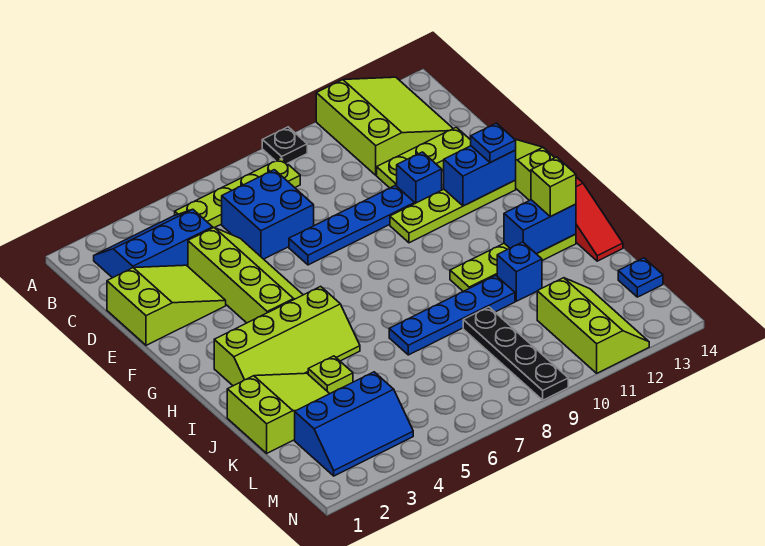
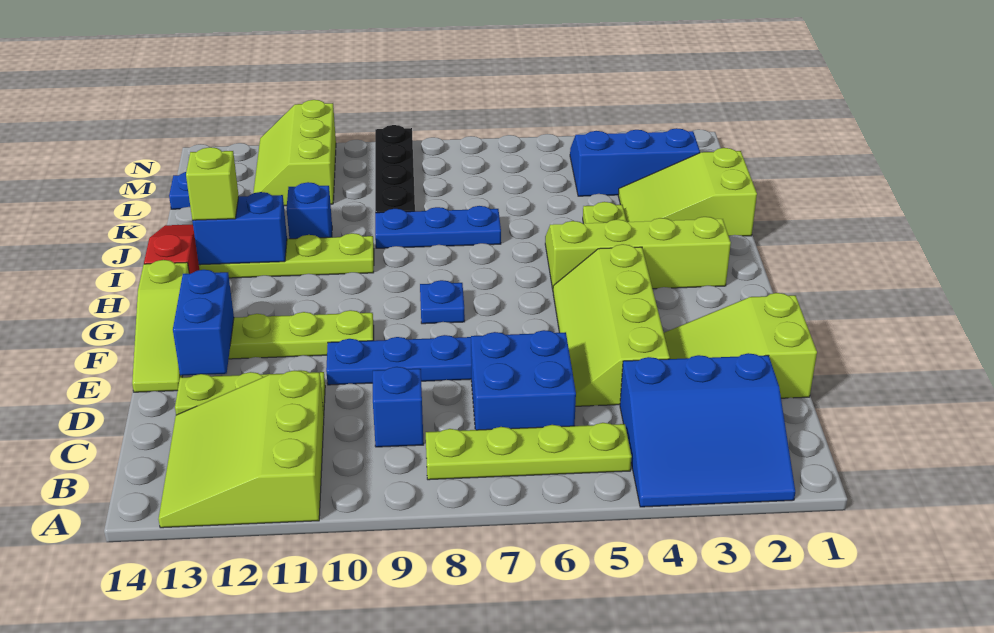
black 1x1 plate [262,127,307,163] -> none
blue 2x3 slope [94,209,213,278] -> blue 3x3 slope [620,353,795,507]
blue 1x1 brick [397,152,442,203] -> blue 1x1 brick moved to [373,367,424,447]
blue 1x2 brick [444,146,516,206] -> blue 1x2 brick turned to [173,270,234,376]
blue 1x1 plate [471,123,516,163] -> blue 1x1 plate moved to [420,280,465,324]
blue 1x4 plate [389,276,515,355] -> blue 1x3 plate [375,206,501,248]

